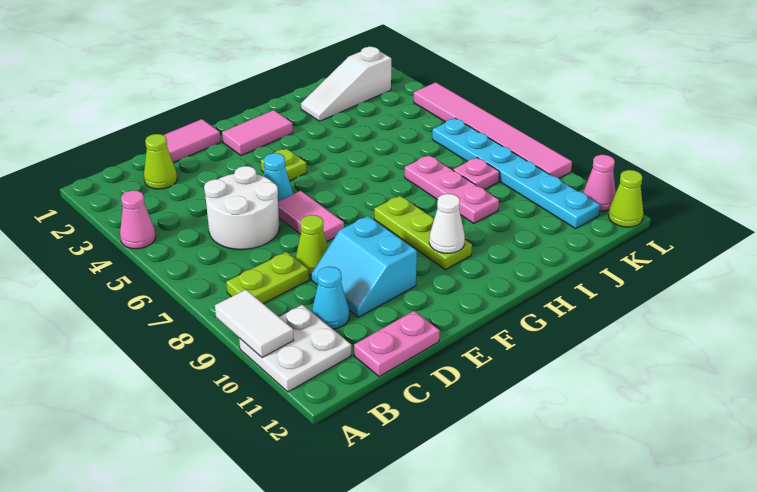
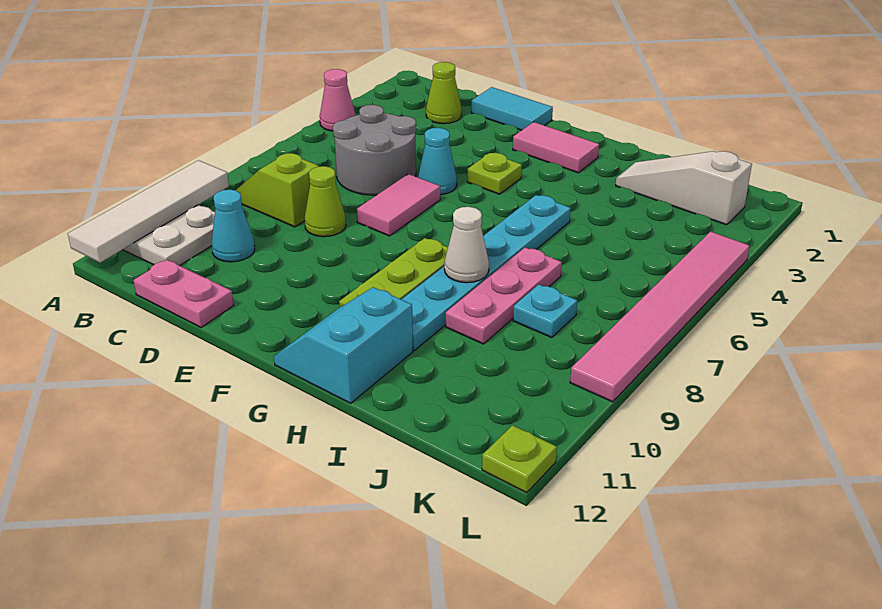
white 1x2 tile [215,290,294,358] -> white 1x4 tile [68,160,229,263]
lime 1x2 plate [226,252,309,304] -> lime 1x2 slope [235,153,319,227]
white 2x2 round brick [204,166,279,250] -> grey 2x2 round brick [333,105,416,195]
pink 1x2 tile [164,119,221,163] -> cyan 1x2 tile [471,87,553,130]
cyan 2x2 slope [311,216,417,317] -> cyan 2x2 slope moved to [274,287,413,403]
white 1x1 cone [429,194,465,253] -> white 1x1 cone moved to [444,207,489,283]
pink 1x1 plate [453,158,499,190] -> cyan 1x1 plate [513,284,577,338]
cyan 1x6 plate [432,118,600,229] -> cyan 1x6 plate moved to [401,195,571,350]
pink 1x1 cone [583,155,616,211] -> none
lime 1x1 cone [608,170,643,227] -> lime 1x1 plate [482,425,557,493]

